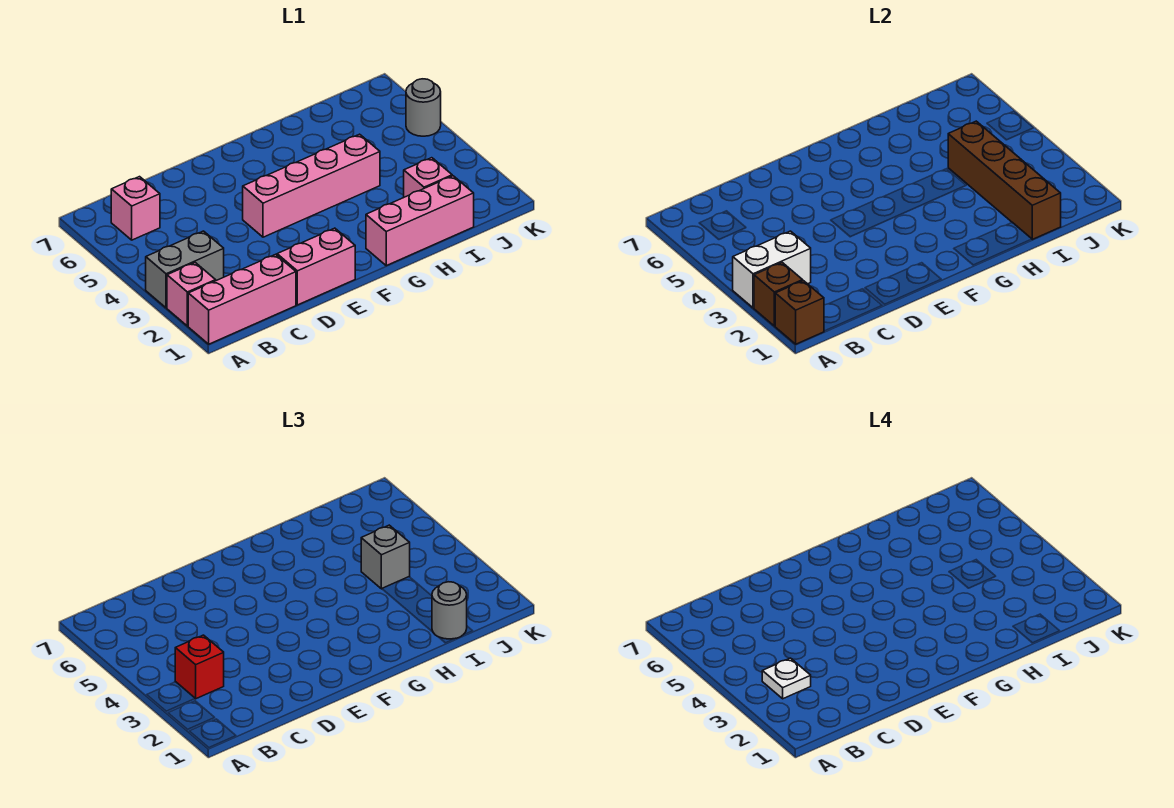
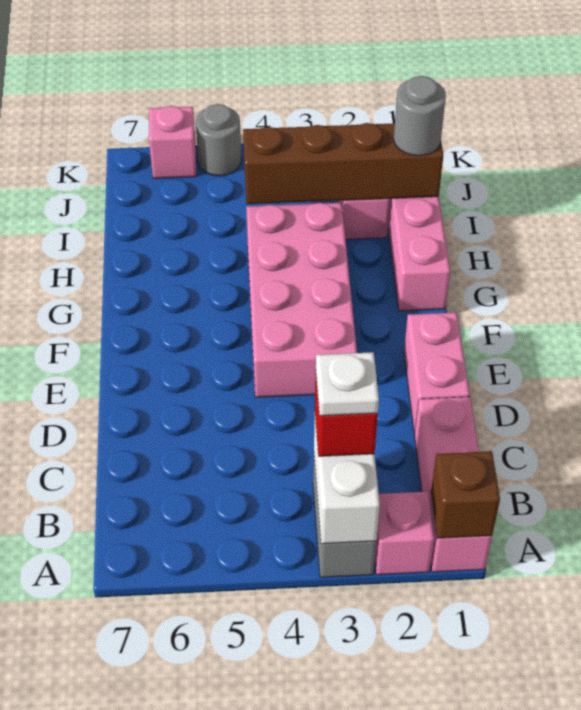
brown 1x1 brick [754,263,803,326] -> none
pink 1x1 brick [111,177,160,240] -> pink 1x1 brick moved to [149,106,197,178]
pink 1x4 brick [243,134,380,237] -> pink 2x4 brick [246,203,357,397]
grey 1x1 brick [361,525,410,589] -> none

